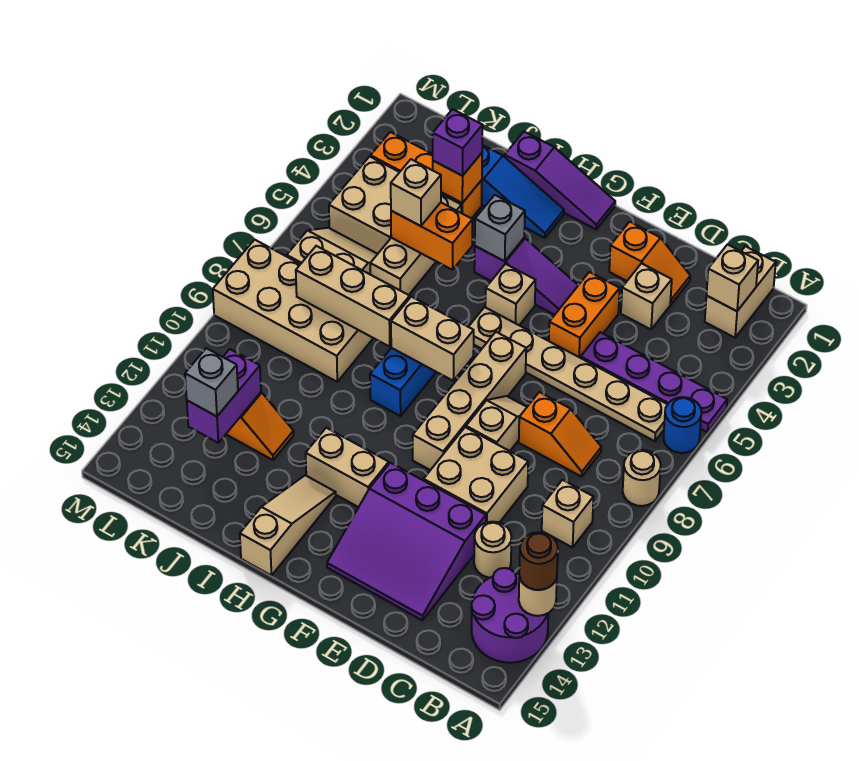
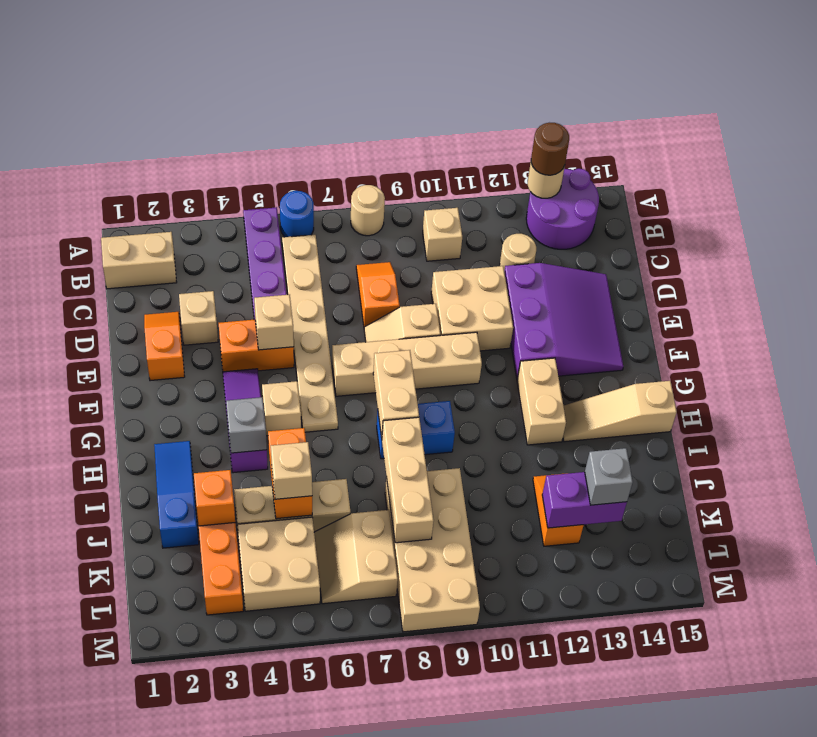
tan 1x1 brick [707,245,758,311] -> tan 1x1 brick moved to [254,295,294,350]
purple 1x3 slope [505,132,615,229] -> none
purple 1x1 brick [433,109,483,176] -> none

